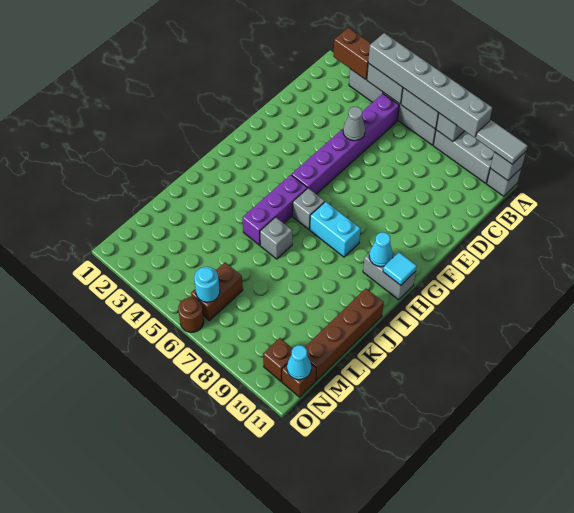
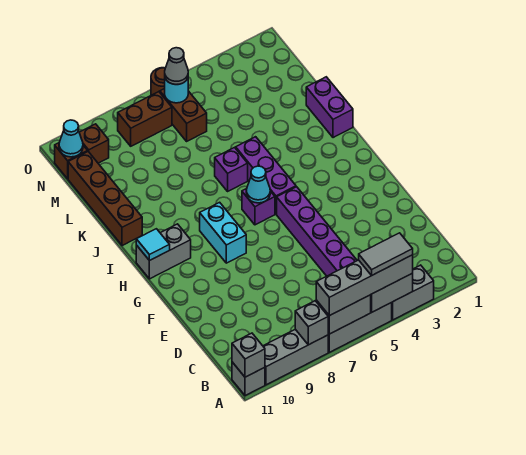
brown 1x2 brick [333,28,372,80] -> brown 1x2 brick moved to [118,92,172,146]
grey 1x6 brick [368,33,492,138] -> grey 1x4 brick [316,255,413,316]
grey 1x2 tile [476,120,528,164] -> grey 1x2 tile moved to [359,233,413,276]
grey 1x1 cone [343,107,365,141] -> grey 1x1 cone moved to [165,48,188,85]
grey 1x1 brick [293,188,325,229] -> purple 1x1 brick [242,189,275,225]
cyan 1x2 brick [310,202,360,257] -> cyan 1x2 brick turned to [200,202,246,263]
cyan 1x1 cone [369,232,393,267] -> cyan 1x1 cone moved to [246,166,270,203]
none -> purple 1x2 brick [306,77,353,138]
grey 1x1 brick [260,217,292,259] -> purple 1x1 brick [215,148,248,191]

